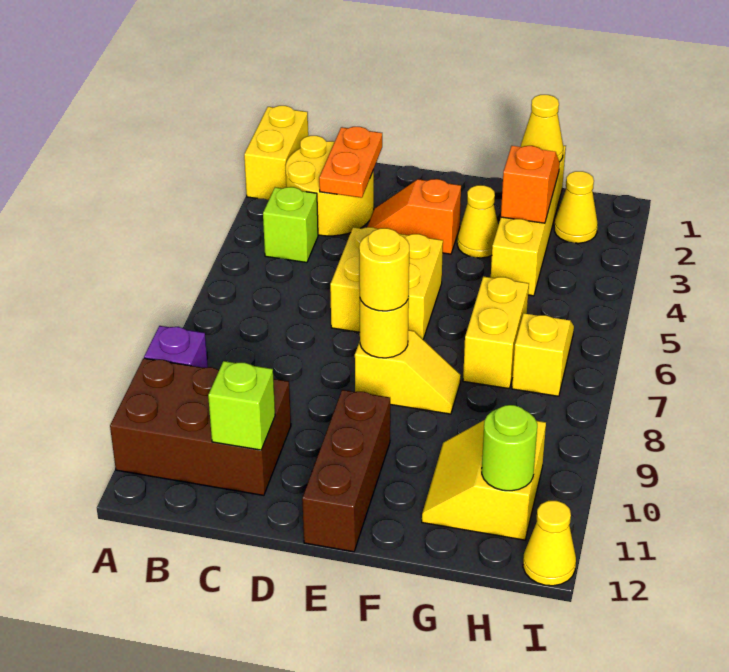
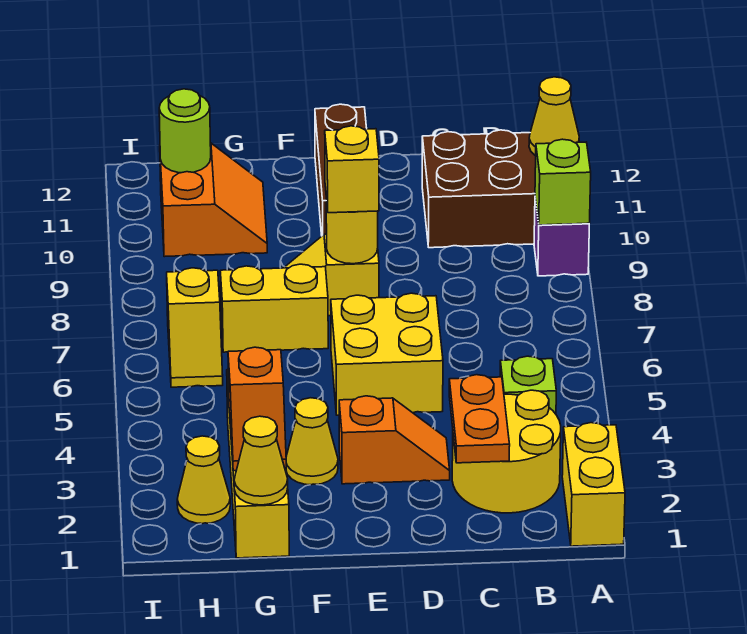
lime 1x1 brick [208,361,275,450] -> lime 1x1 brick moved to [535,139,591,225]
yellow 1x1 round brick [359,228,409,311] -> yellow 1x1 brick [325,126,379,213]
yellow 1x2 brick [463,276,529,389] -> yellow 1x2 brick turned to [220,264,328,352]
yellow 2x2 slope [422,420,546,540] -> orange 2x2 slope [160,143,267,257]
yellow 1x1 cone [523,501,576,586] -> yellow 1x1 cone moved to [529,77,579,156]

